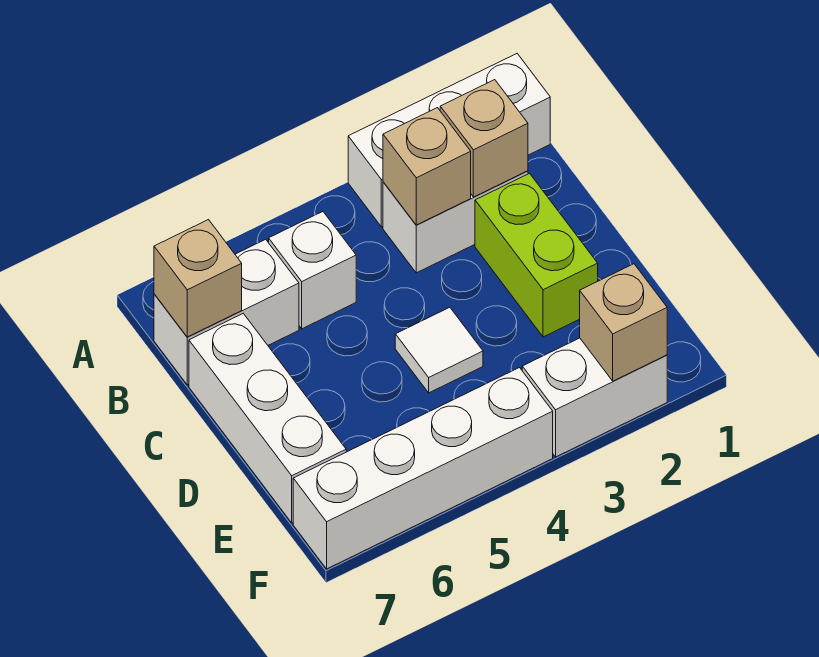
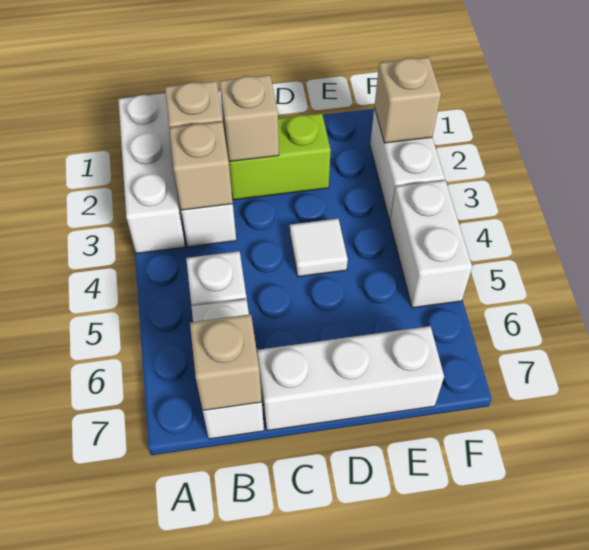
none -> tan 1x1 brick [219,75,279,162]
white 1x4 brick [293,368,553,569] -> white 1x2 brick [390,180,472,308]

